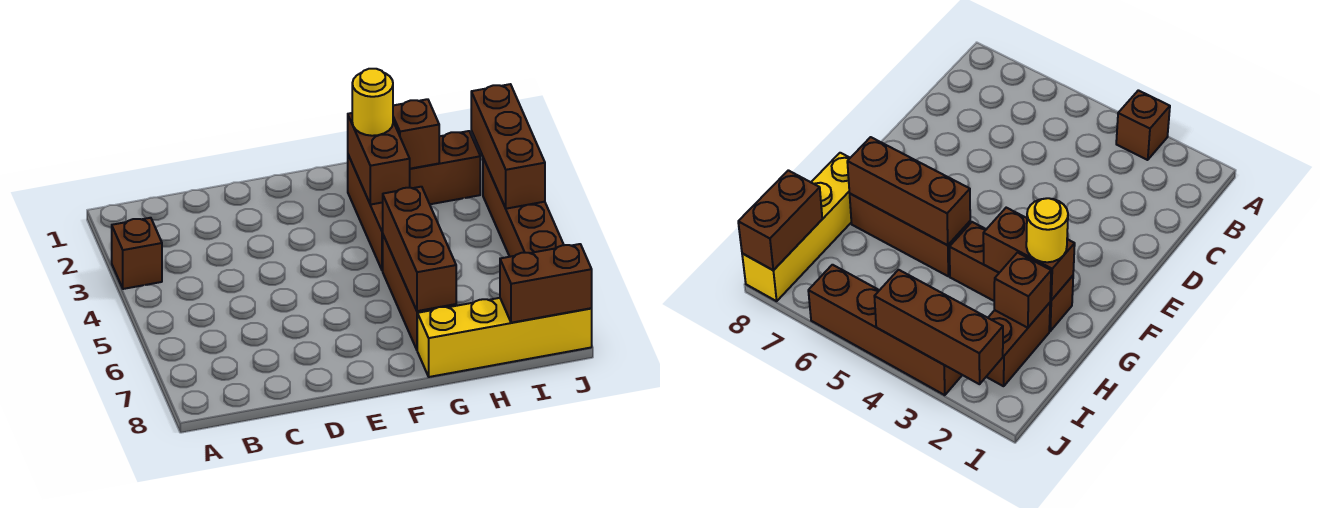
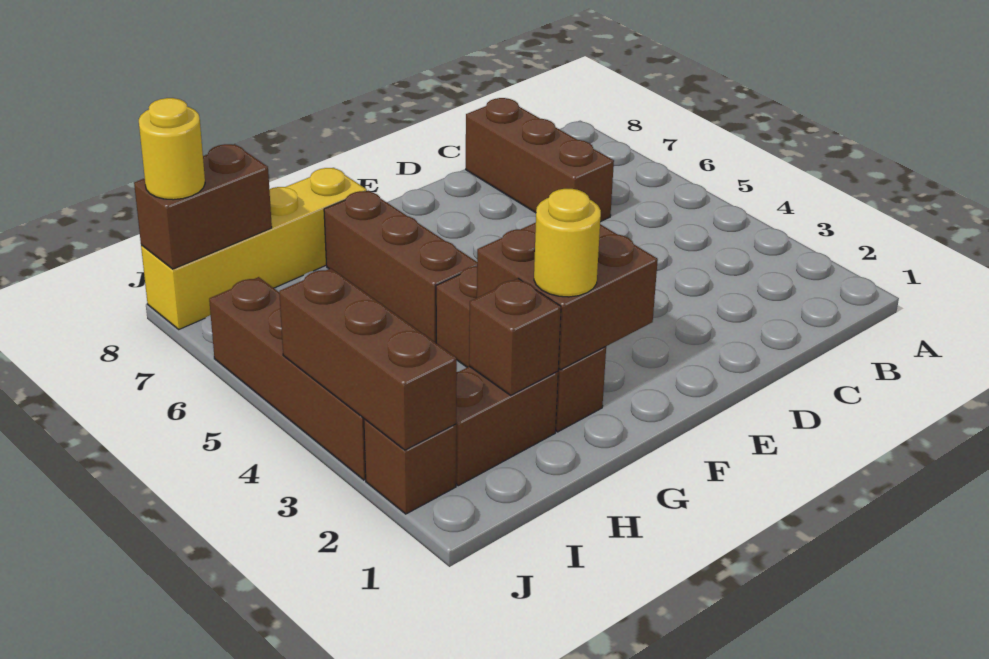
brown 1x1 brick [112,218,162,289] -> brown 1x1 brick moved to [364,419,456,514]
brown 1x2 brick [348,113,410,205] -> brown 2x2 brick [477,223,658,370]
brown 1x3 brick [383,187,456,311] -> brown 1x3 brick moved to [466,98,614,222]
none -> yellow 1x1 round brick [139,98,205,200]

